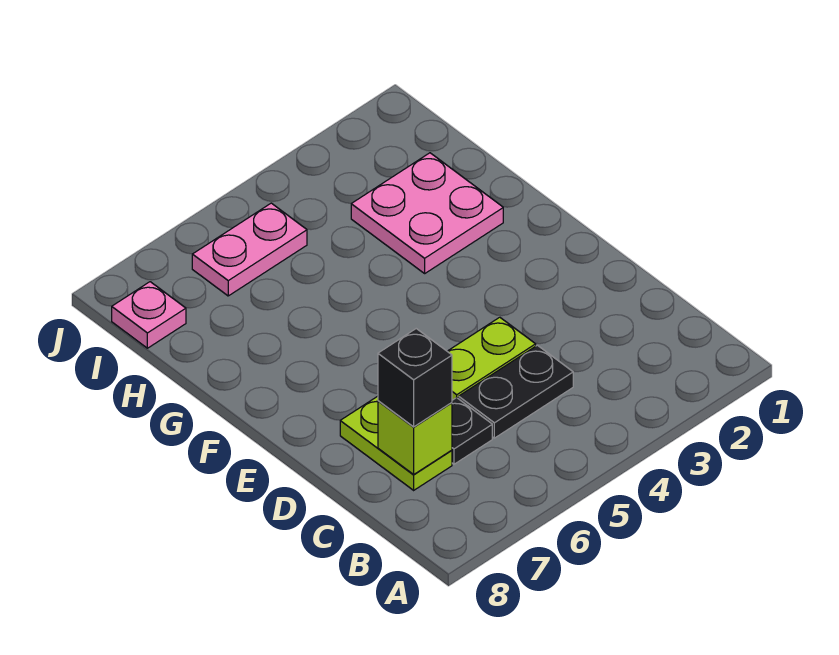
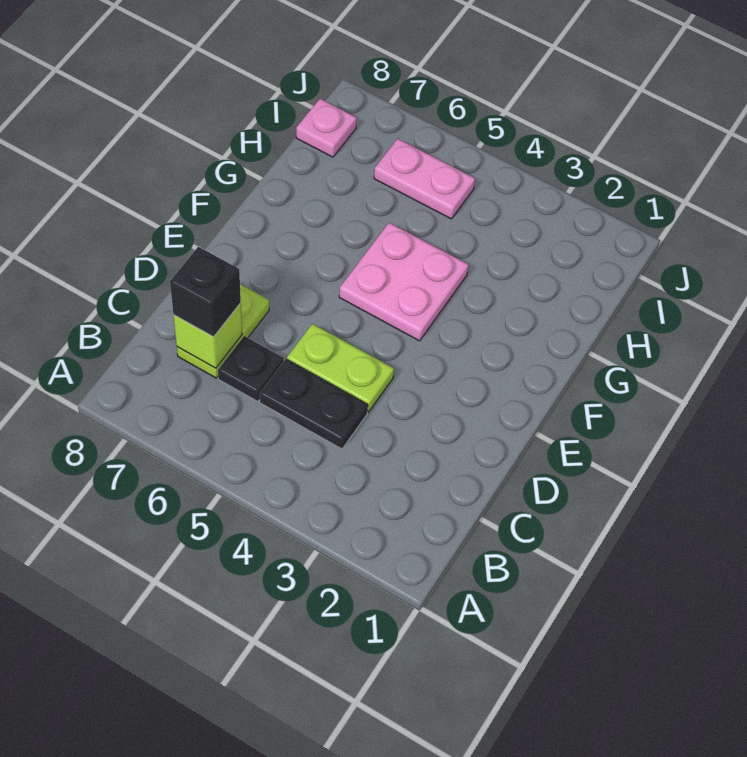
pink 2x2 plate [351,153,503,273] -> pink 2x2 plate moved to [339,223,469,341]

